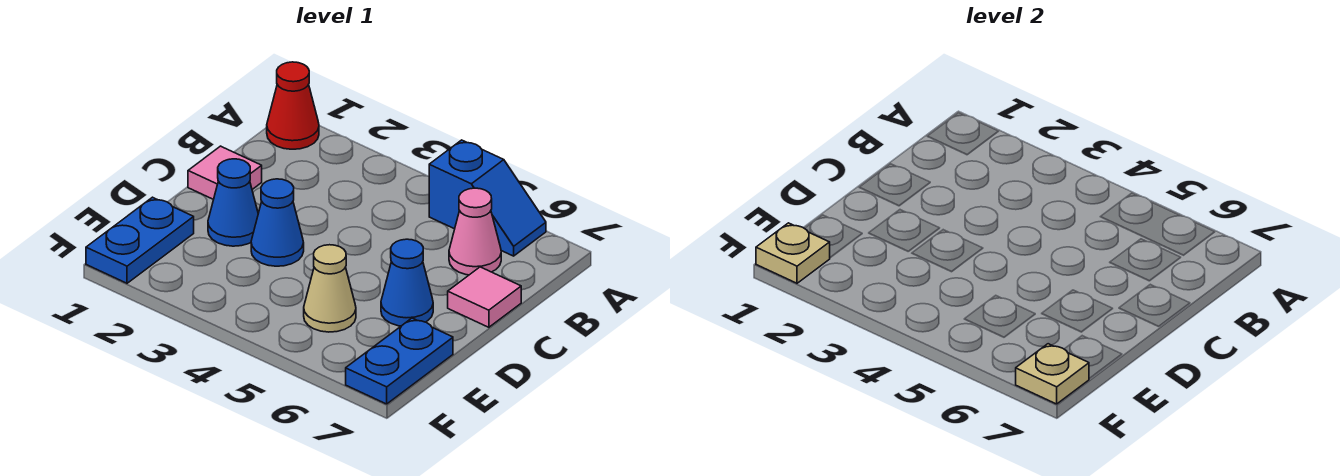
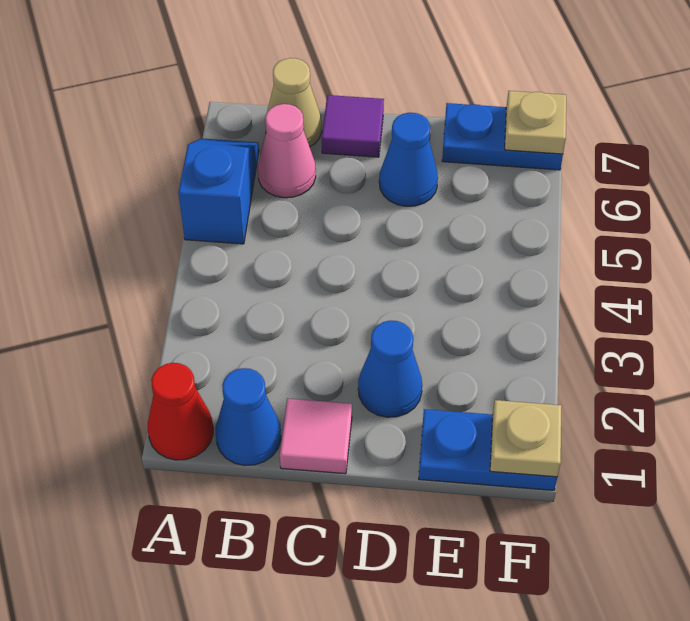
pink 1x1 tile [448,267,521,327] -> purple 1x1 tile [322,95,384,157]
blue 1x1 cone [251,179,304,266] -> blue 1x1 cone moved to [216,368,281,465]
tan 1x1 cone [304,245,356,332] -> tan 1x1 cone moved to [265,58,322,147]

